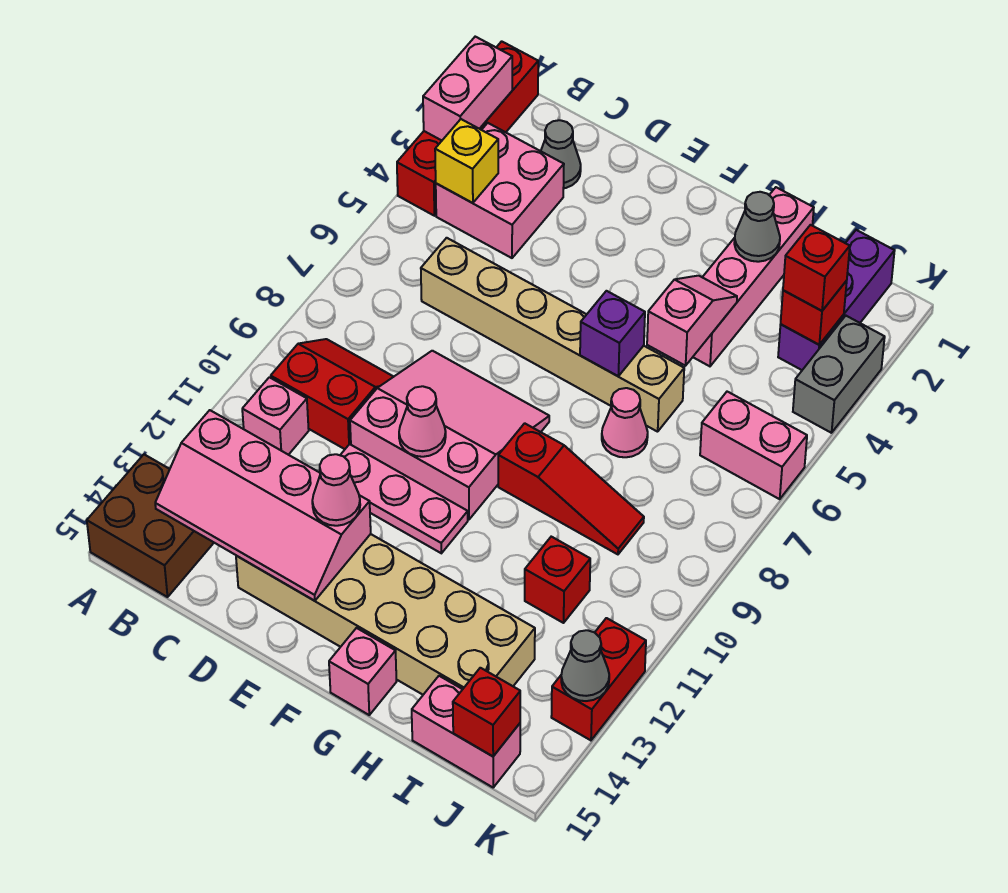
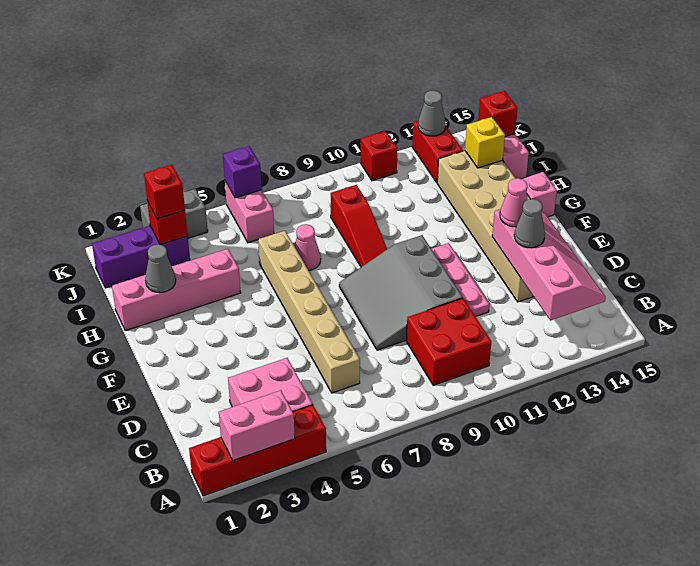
brown 2x2 brick [87,454,214,597] -> none
yellow 1x1 brick [435,119,498,203] -> yellow 1x1 brick moved to [465,117,505,168]
red 2x2 slope [271,339,394,449] -> red 2x2 brick [406,298,491,385]
pink 1x1 brick [242,377,309,455] -> none
grey 1x1 cone [541,120,581,188] -> grey 1x1 cone moved to [514,199,545,248]
pink 3x3 slope [350,351,549,519] -> grey 3x3 slope [339,235,463,350]
pink 1x1 cone [399,386,446,457] -> none
purple 1x1 brick [580,291,645,376] -> purple 1x1 brick moved to [223,146,262,198]
red 1x3 slope [498,423,644,554] -> red 1x3 slope turned to [331,185,387,267]
pink 1x2 slope [647,276,737,366] -> none
red 1x1 brick [525,537,590,623] -> red 1x1 brick moved to [361,131,398,181]
red 1x2 brick [551,618,646,740] -> red 1x2 brick turned to [412,121,463,182]

